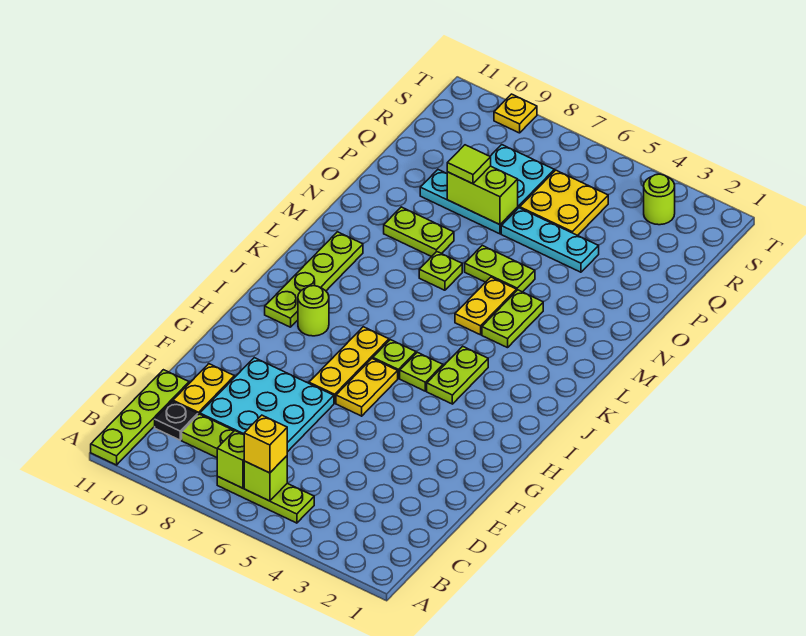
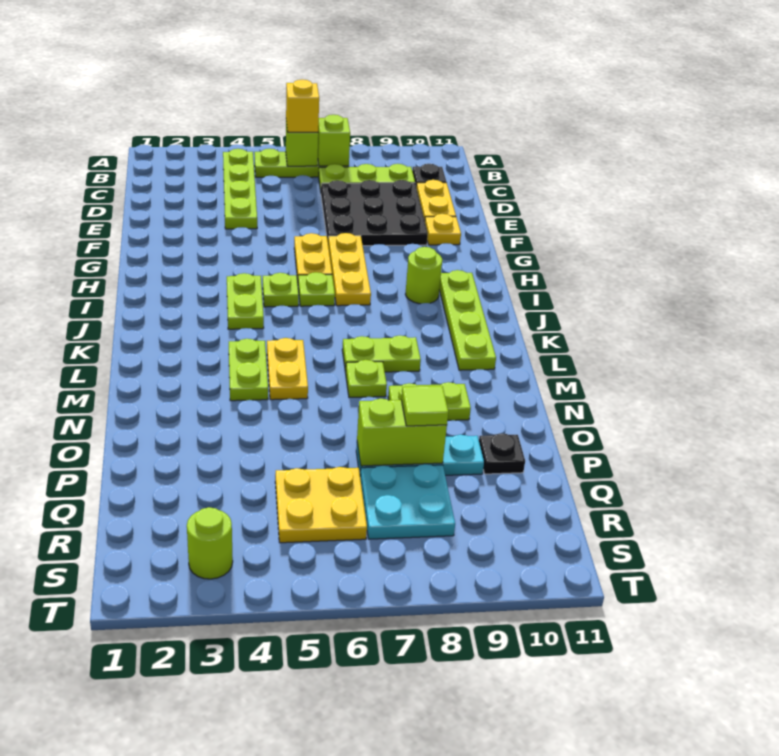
lime 1x4 plate [91,370,189,465] -> lime 1x4 plate moved to [223,149,257,229]
cyan 3x3 plate [200,358,334,452] -> black 3x3 plate [321,180,428,246]
lime 1x2 plate [465,246,535,292] -> lime 1x2 plate moved to [342,335,421,373]
cyan 1x3 plate [501,208,599,272] -> none
none -> black 1x1 plate [479,433,525,474]
yellow 1x1 plate [494,94,537,133] -> yellow 1x1 plate moved to [425,214,461,245]

